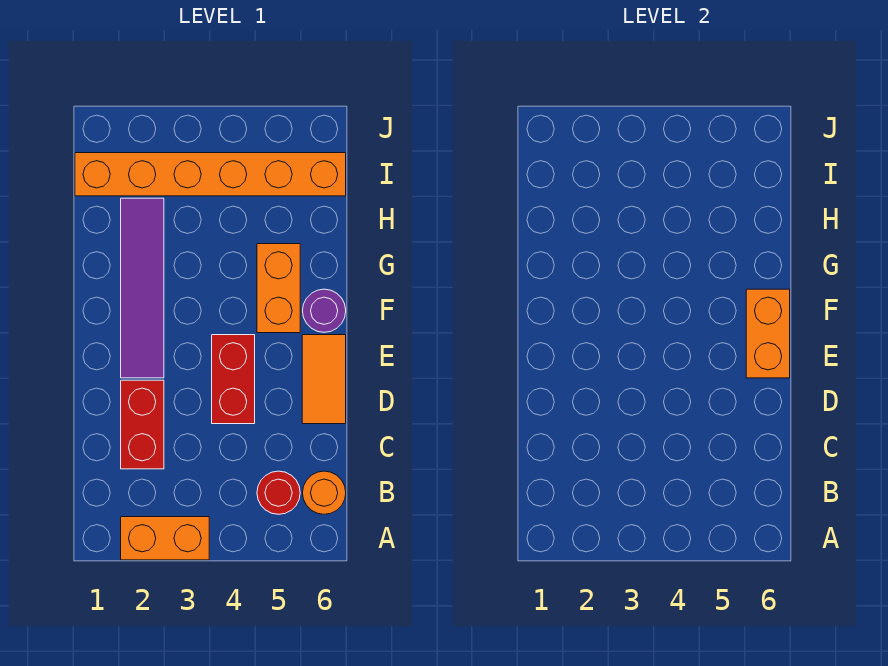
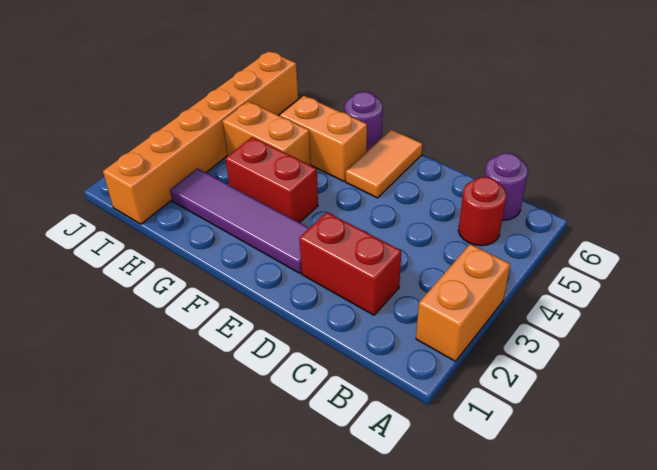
orange 1x1 round brick [303,471,346,514] -> purple 1x1 round brick [484,153,528,220]
red 1x2 brick [212,335,255,424] -> red 1x2 brick moved to [226,137,318,223]
orange 1x2 tile [302,335,346,424] -> orange 1x2 tile turned to [346,130,422,198]
orange 1x2 brick [746,289,790,378] -> orange 1x2 brick moved to [223,101,311,165]

